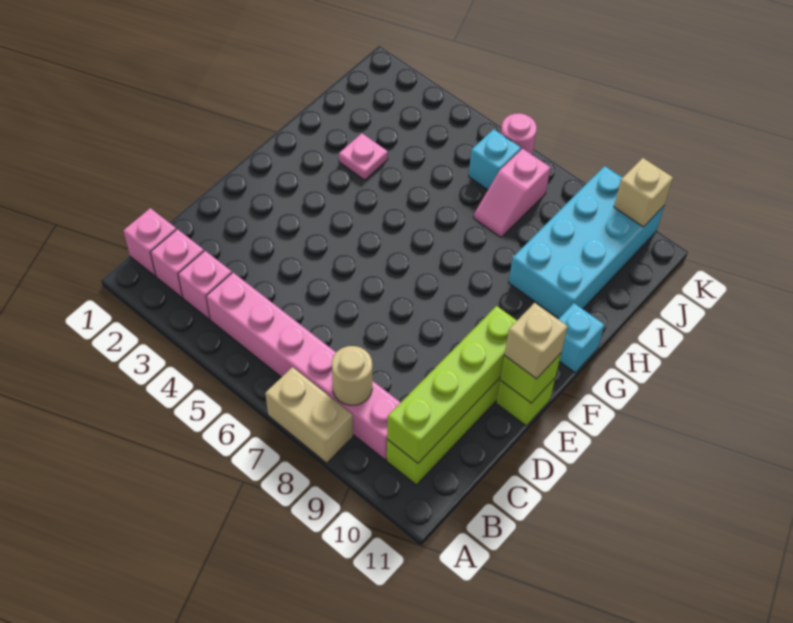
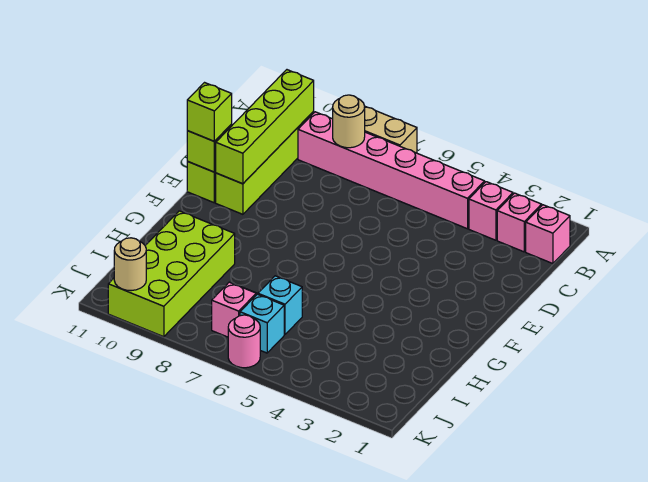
tan 1x1 brick [504,303,568,379] -> lime 1x1 brick [187,83,232,141]
cyan 1x1 brick [559,303,604,373] -> cyan 1x1 brick moved to [258,276,302,335]
pink 1x1 plate [339,133,388,180] -> none
cyan 2x4 brick [509,166,664,319] -> lime 2x4 brick [108,211,235,337]
tan 1x1 brick [614,158,673,227] -> tan 1x1 round brick [114,238,146,291]

